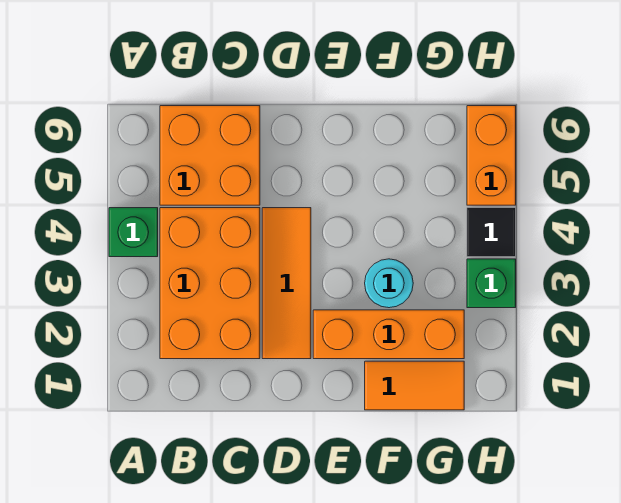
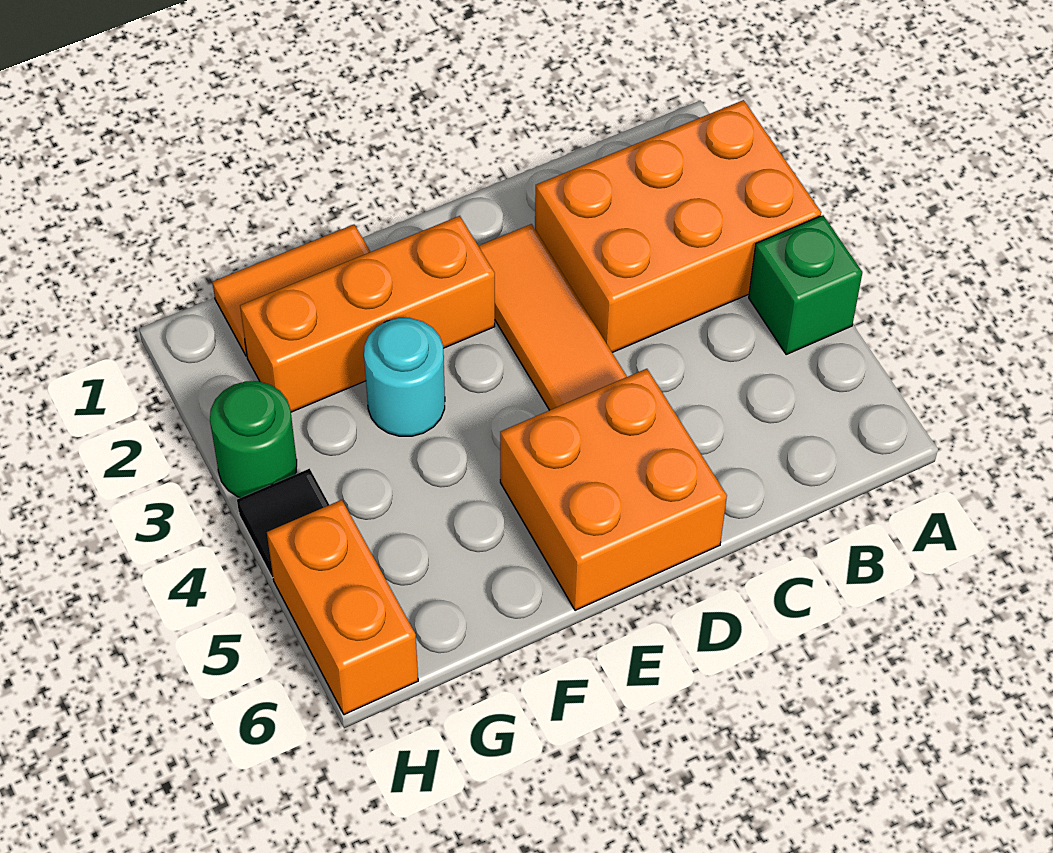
orange 2x3 brick [160,208,260,359] -> orange 2x3 brick turned to [535,100,821,353]
orange 2x2 brick [160,106,260,205] -> orange 2x2 brick moved to [500,369,727,611]
green 1x1 brick [467,259,516,308] -> green 1x1 round brick [210,381,297,498]

